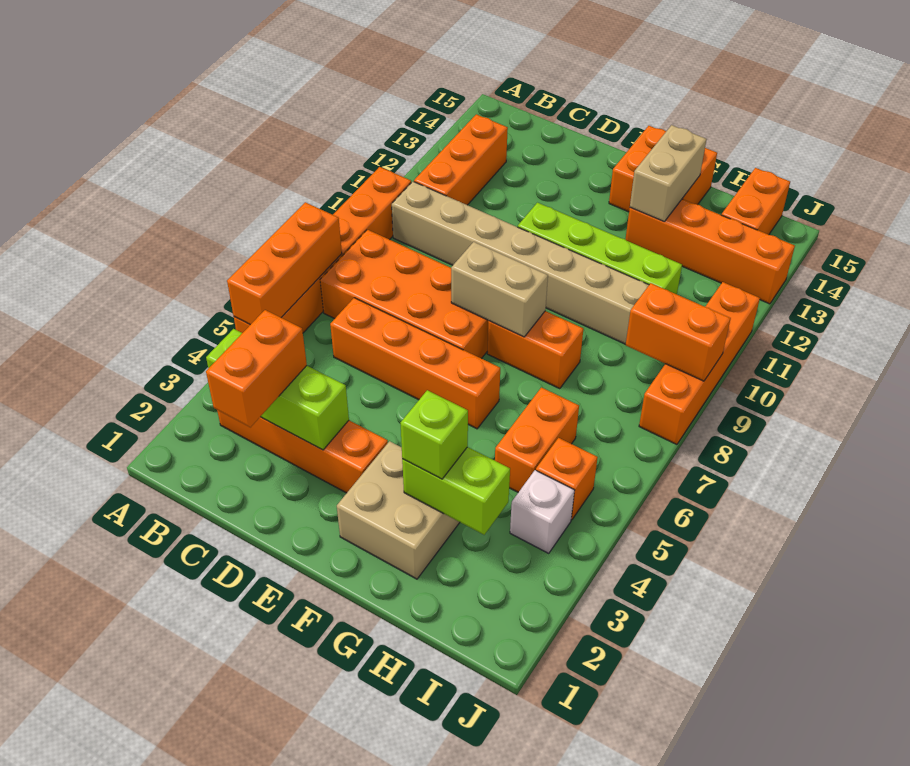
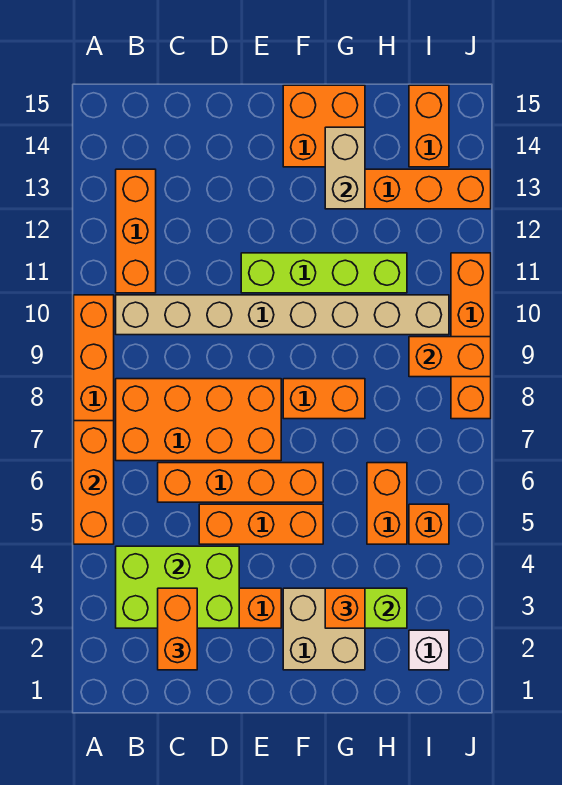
lime 1x3 brick [206,329,349,450] -> lime 2x3 brick [116,546,239,628]
none -> orange 1x3 brick [199,504,323,544]
tan 1x2 brick [451,242,548,337] -> none
lime 1x1 brick [401,390,468,479] -> orange 1x1 brick [325,588,365,628]
white 1x1 brick [510,470,575,554] -> white 1x1 brick moved to [409,630,449,670]

